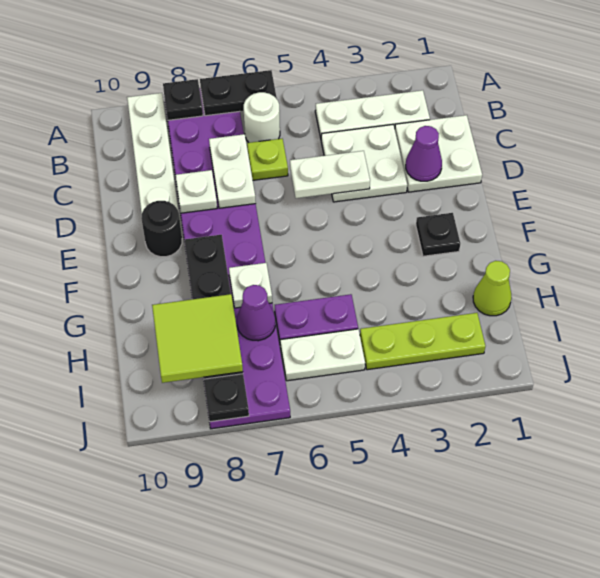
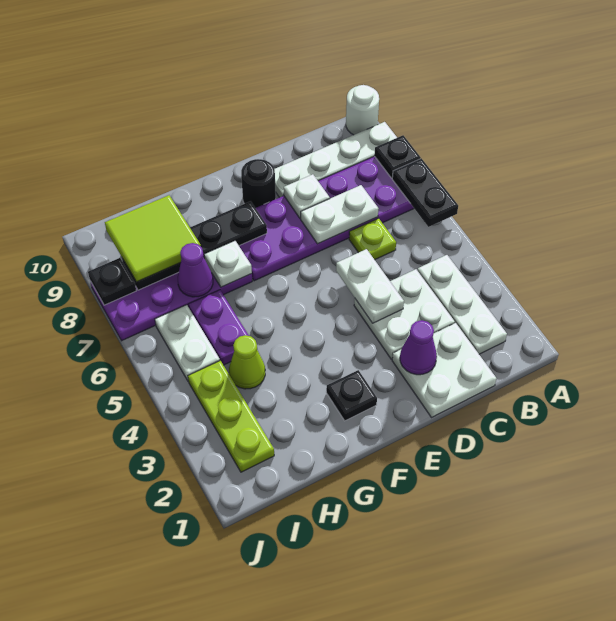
white 1x1 round brick [244,92,280,143] -> white 1x1 round brick moved to [346,85,379,135]
lime 1x1 cone [473,261,512,316] -> lime 1x1 cone moved to [229,335,265,389]

